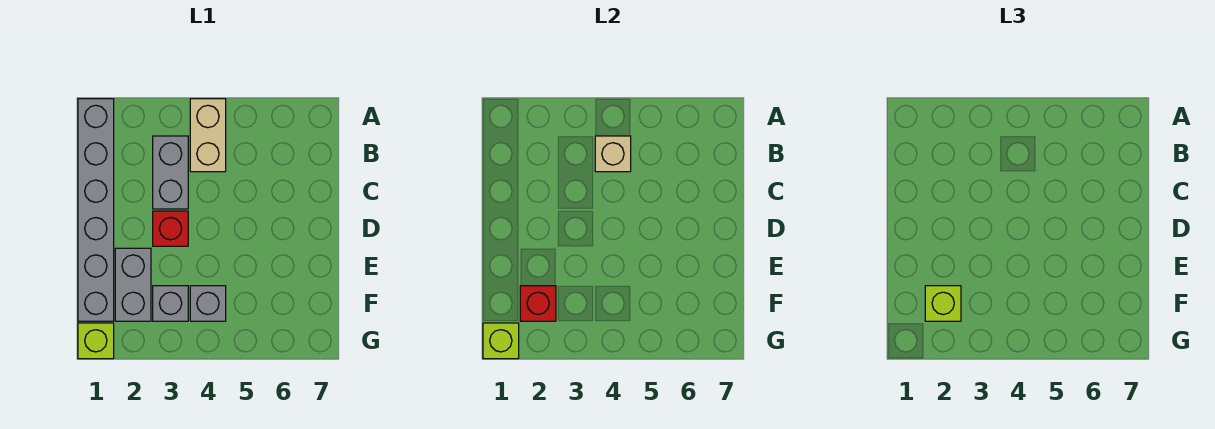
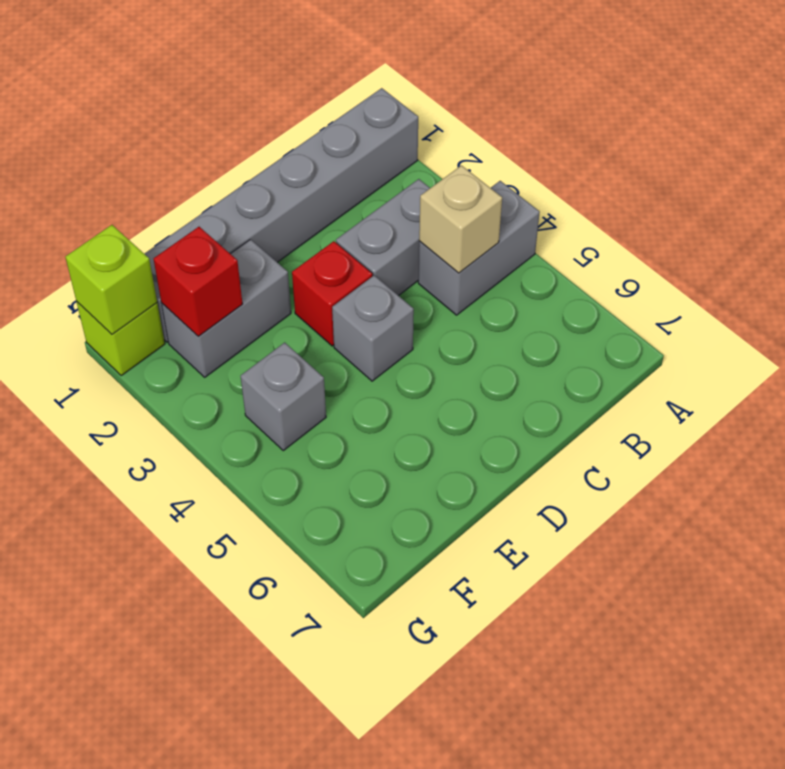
tan 1x2 brick [190,99,226,172] -> grey 1x2 brick [418,181,540,315]
lime 1x1 brick [925,286,961,321] -> none
grey 1x1 brick [153,286,188,321] -> grey 1x1 brick moved to [332,275,414,381]

